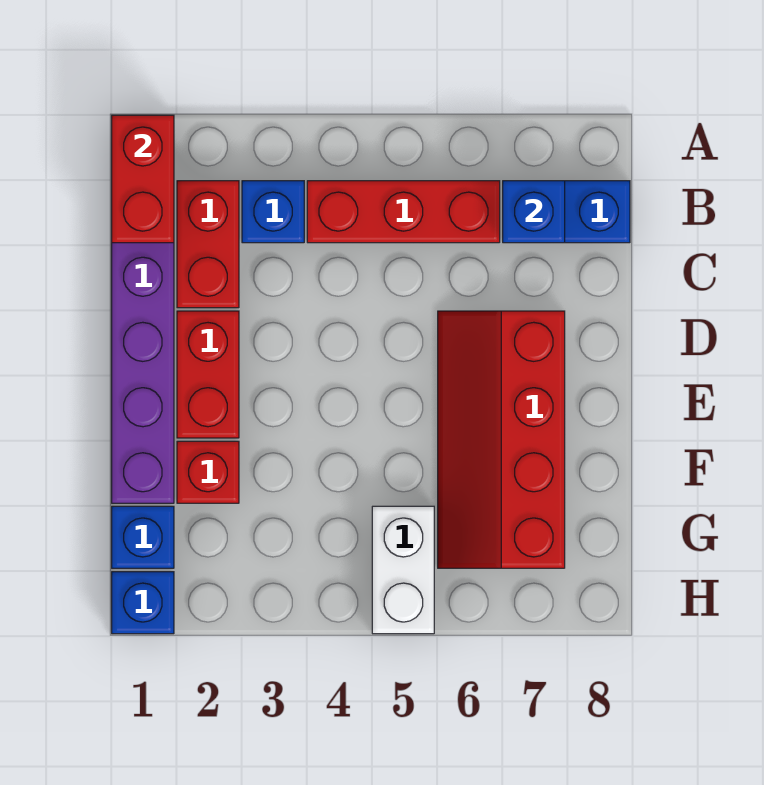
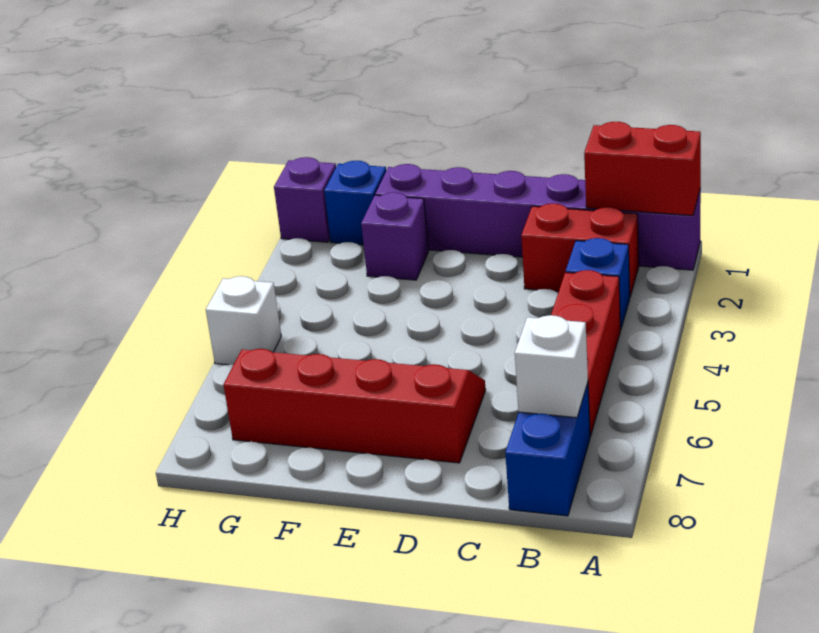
blue 1x1 brick [503,181,565,243] -> white 1x1 brick [515,315,588,418]
red 1x2 brick [177,311,239,438] -> none
red 1x1 brick [177,441,239,503] -> purple 1x1 brick [361,192,429,280]
white 1x2 brick [372,506,434,634] -> white 1x1 brick [206,276,281,365]
blue 1x1 brick [112,572,174,634] -> purple 1x1 brick [274,157,336,242]

